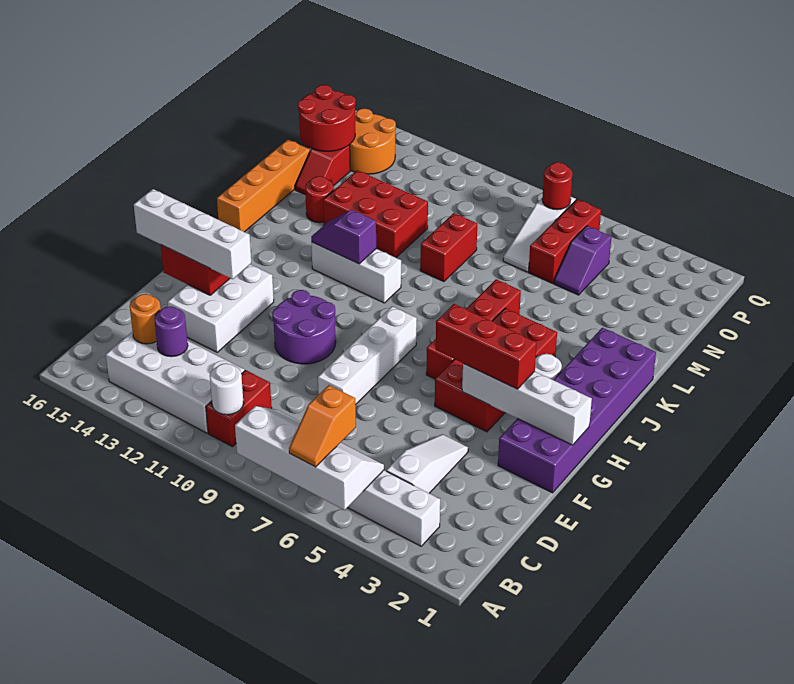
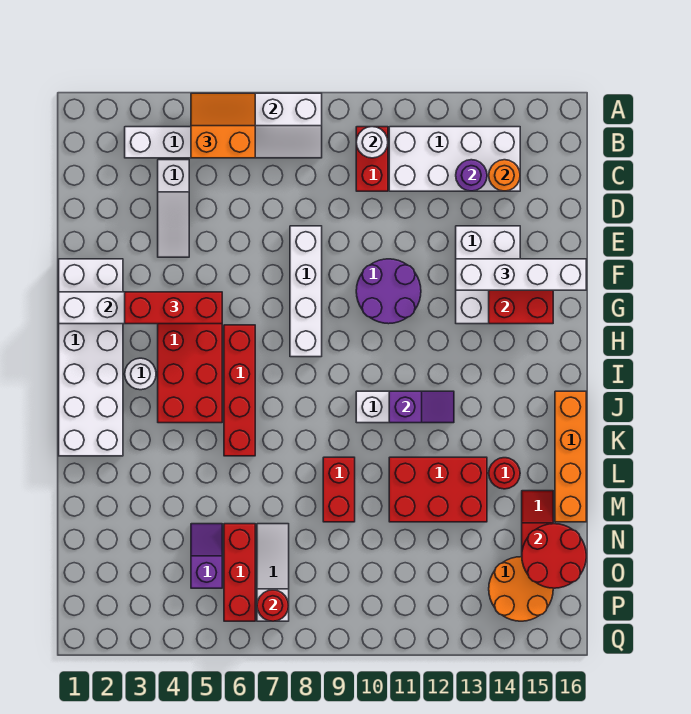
orange 1x2 slope [289,385,356,467] -> orange 2x2 slope [191,93,255,158]
purple 2x6 brick [498,328,656,493] -> white 2x6 brick [59,259,123,456]

